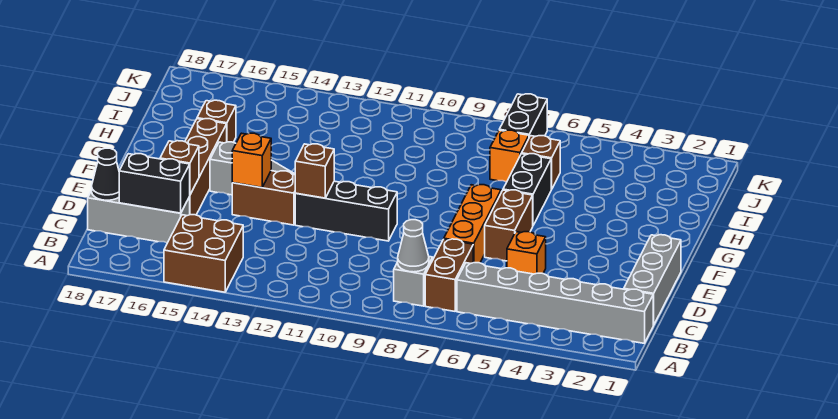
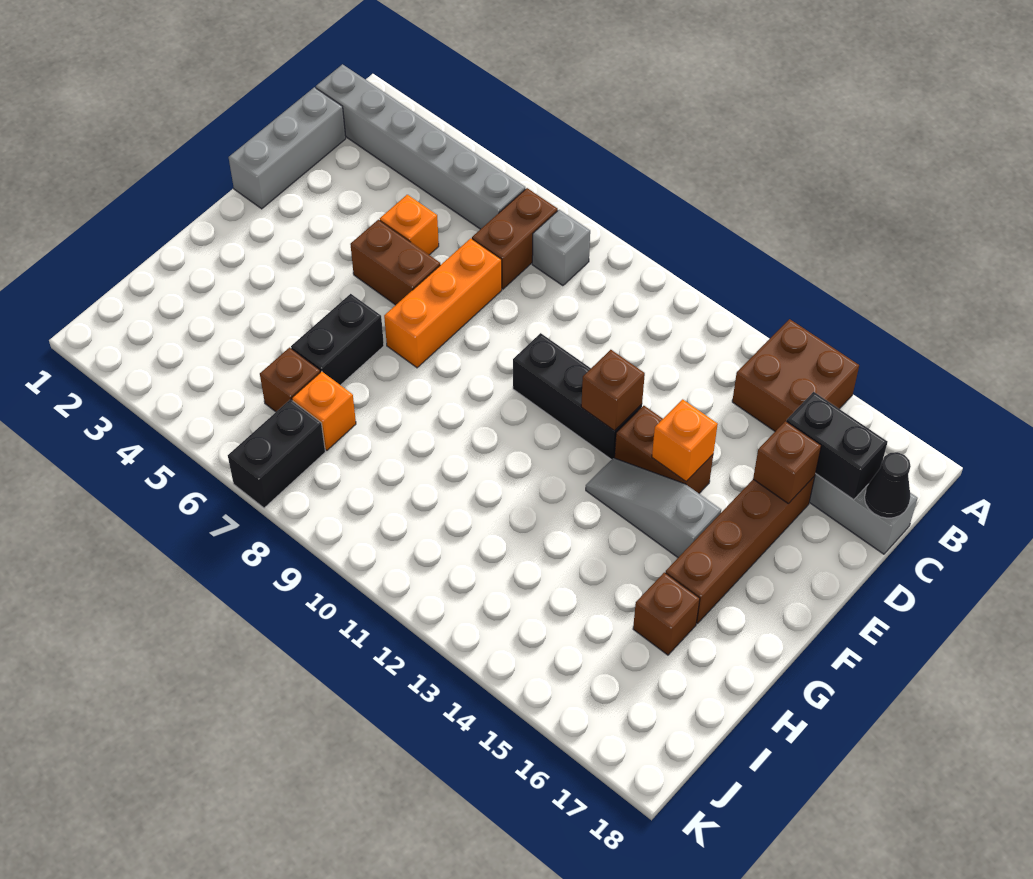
grey 1x1 cone [398,220,429,272] -> none
brown 1x2 brick [485,190,533,261] -> brown 1x2 brick turned to [350,220,440,305]

